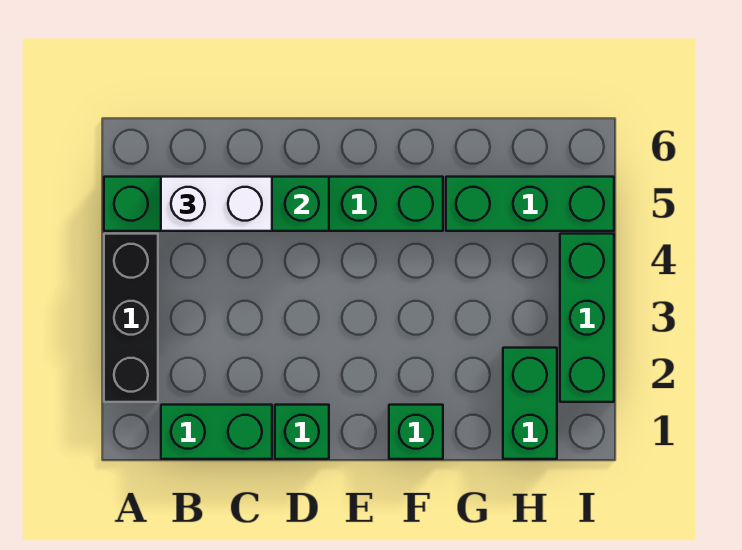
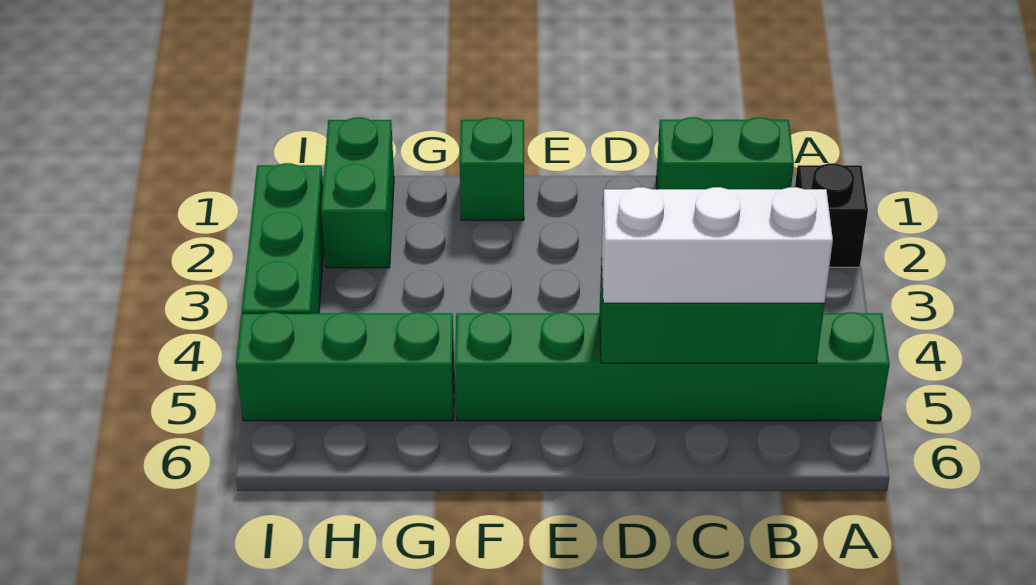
black 1x3 brick [104,234,158,402] -> black 1x1 brick [795,163,868,267]
white 1x2 brick [161,177,272,231] -> white 1x3 brick [602,187,833,303]
green 1x1 brick [275,405,329,459] -> none

